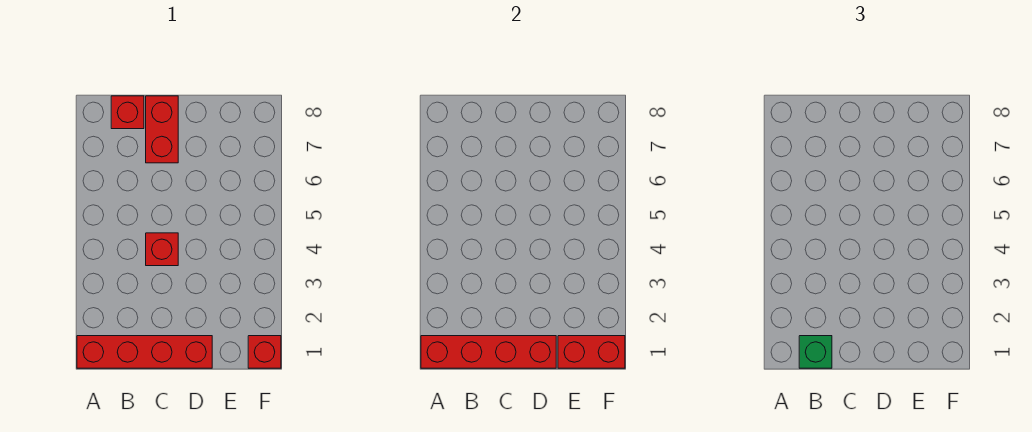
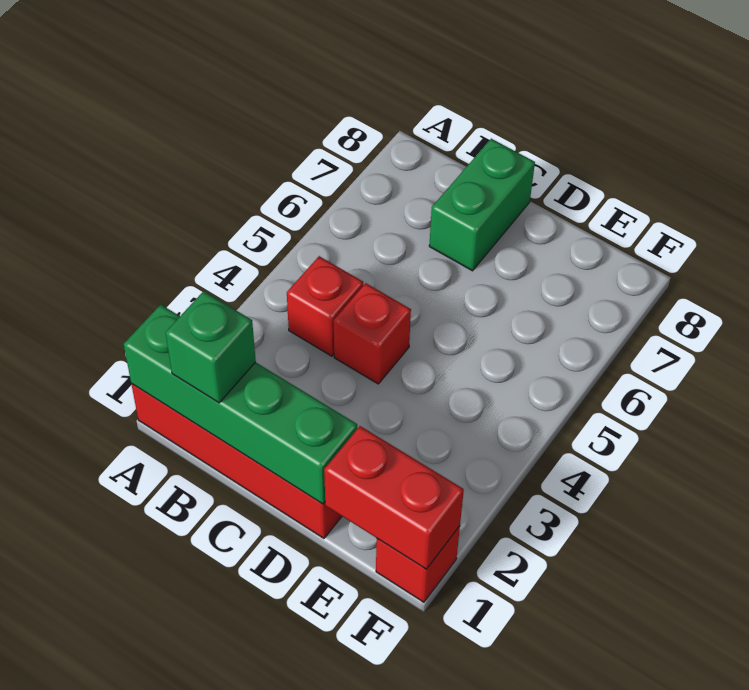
red 1x4 brick [421,336,556,368] -> green 1x4 brick [124,304,357,504]
red 1x1 brick [111,96,144,129] -> red 1x1 brick moved to [287,256,363,356]
red 1x2 brick [146,96,178,163] -> green 1x2 brick [429,139,535,271]

